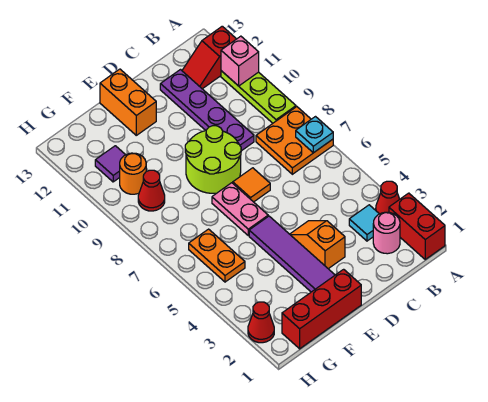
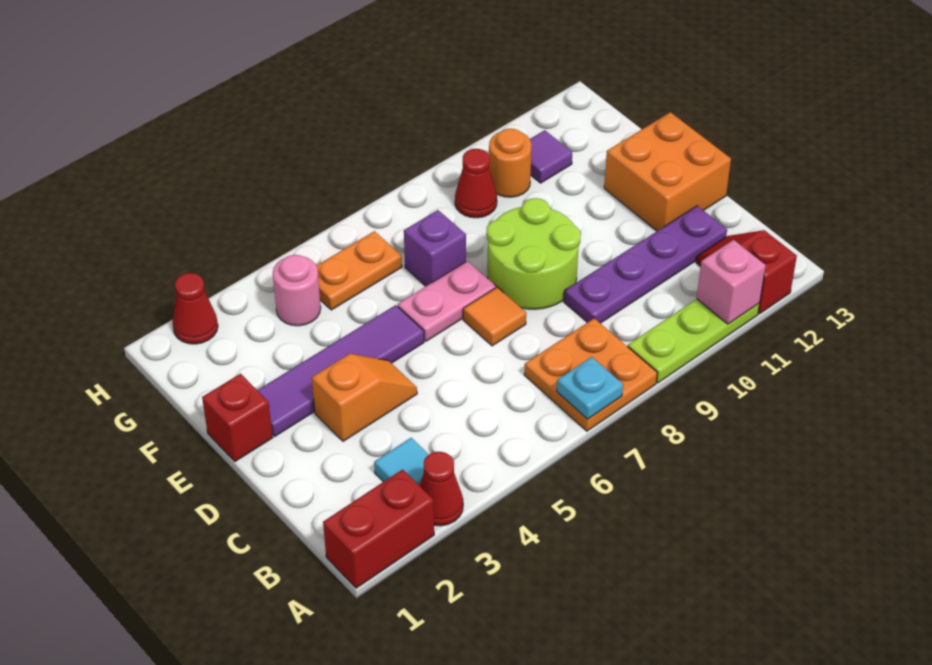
pink 1x1 round brick [373,212,400,254] -> pink 1x1 round brick moved to [273,255,321,326]
red 1x3 brick [282,269,361,349] -> red 1x1 brick [202,374,273,461]
orange 1x2 brick [100,69,156,135] -> orange 2x2 brick [604,112,731,231]
none -> purple 1x1 brick [404,210,466,286]

